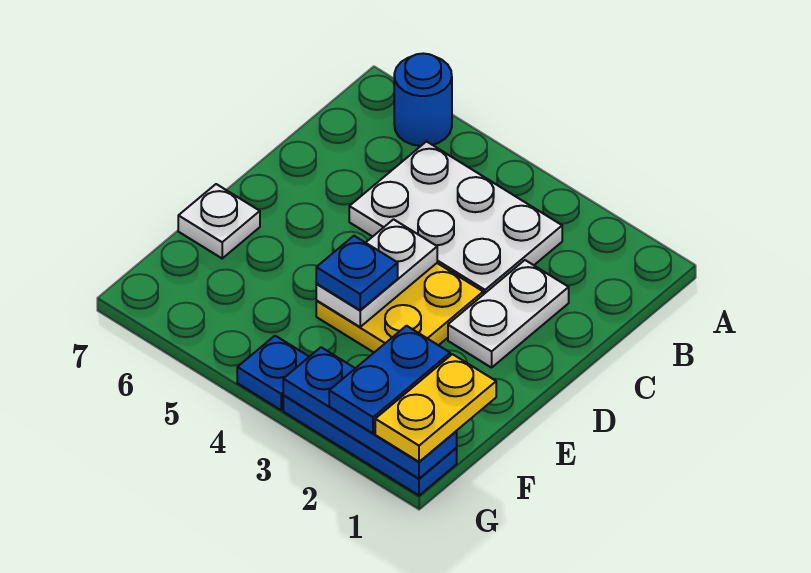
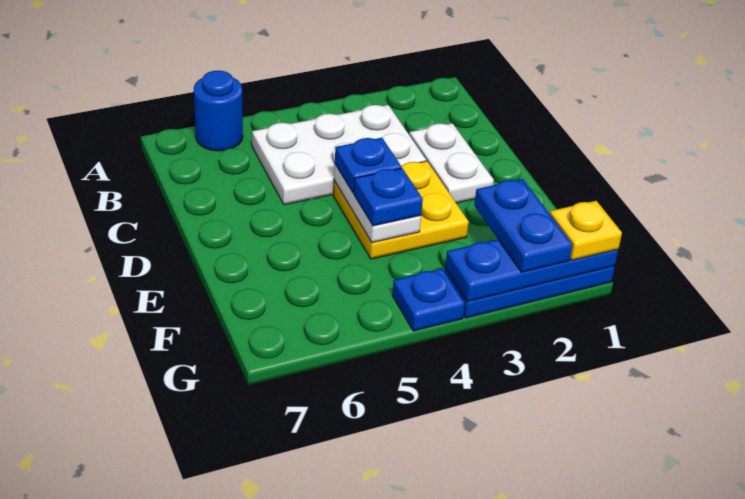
none -> blue 1x1 plate [335,138,401,193]
white 1x1 plate [178,184,260,258] -> none
yellow 1x2 plate [375,354,496,462] -> yellow 1x1 plate [550,201,622,260]

